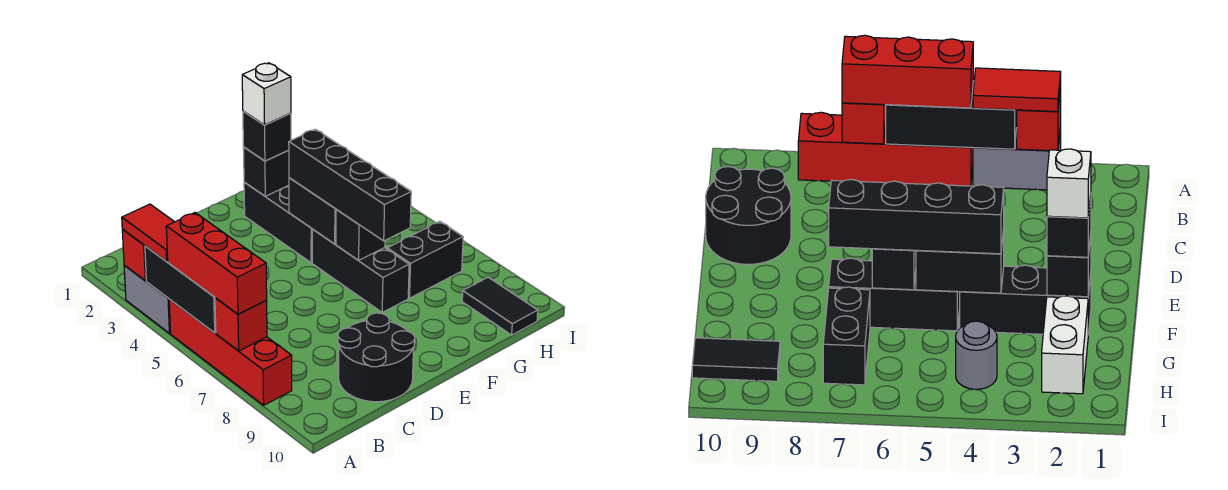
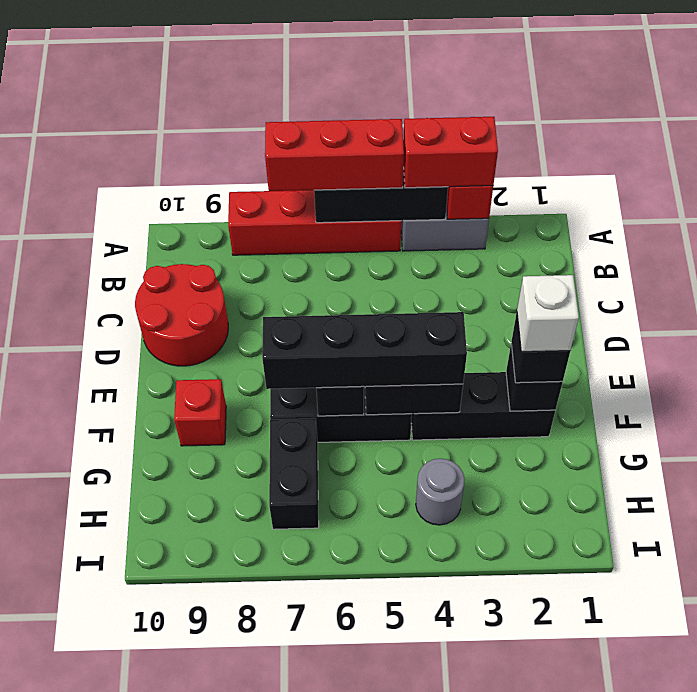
red 1x2 tile [122,204,174,262] -> red 1x2 brick [403,117,498,188]
red 1x1 brick [215,298,267,351] -> red 1x1 brick moved to [174,379,226,446]
black 2x2 round brick [338,313,415,402] -> red 2x2 round brick [135,264,228,366]
white 1x2 brick [1042,296,1088,394] -> none
black 1x2 tile [462,277,538,335] -> none

